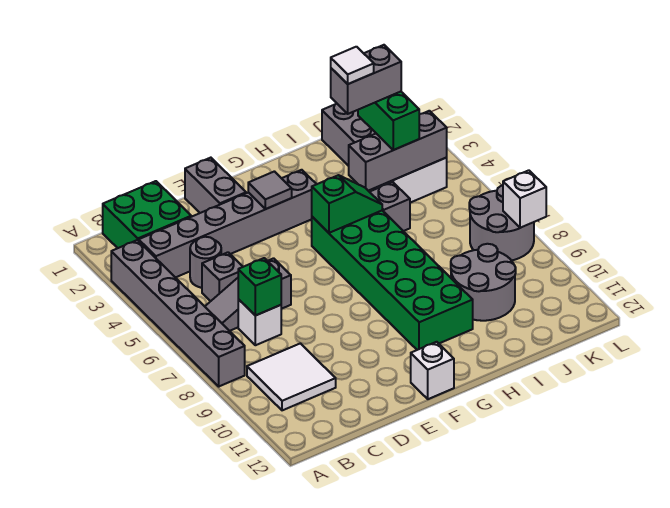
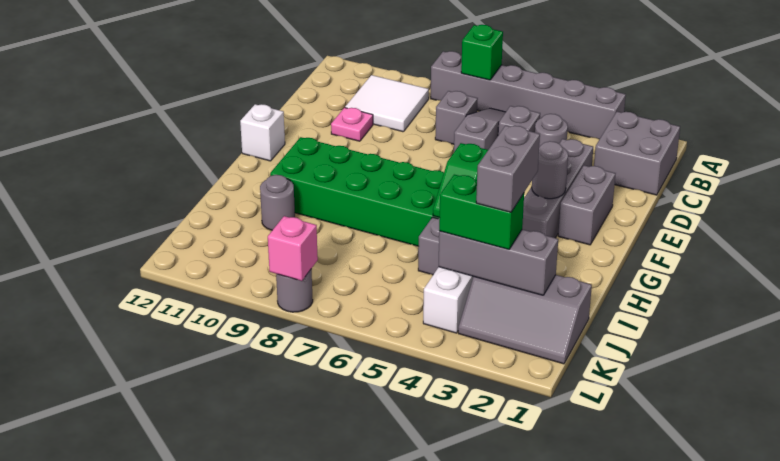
green 2x2 brick [103,181,191,248] -> grey 2x2 brick [594,112,680,195]
grey 1x6 brick [139,170,316,278] -> grey 1x4 brick [522,139,593,238]
white 1x1 brick [238,299,281,345] -> grey 1x1 brick [435,91,478,144]
green 1x1 brick [238,258,281,316] -> green 1x1 brick moved to [461,25,503,80]
none -> pink 1x1 plate [331,108,373,141]
grey 1x2 brick [185,158,246,213] -> grey 1x2 brick turned to [558,165,616,245]
grey 1x1 tile [248,171,292,209] -> grey 1x1 round brick [532,141,568,199]
white 1x1 tile [331,47,374,84] -> none
grey 1x3 brick [349,111,447,191] -> grey 1x3 brick turned to [439,229,558,295]
grey 2x2 round brick [451,244,516,321] -> grey 1x1 round brick [260,175,295,230]
grey 2x2 round brick [469,185,534,261] -> grey 1x1 round brick [276,269,313,312]
white 1x1 brick [503,170,546,228] -> pink 1x1 brick [268,216,318,281]

